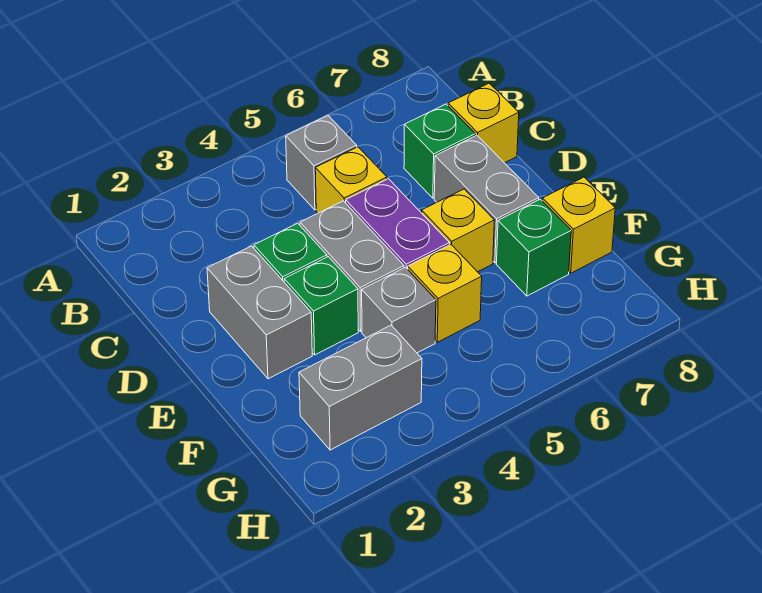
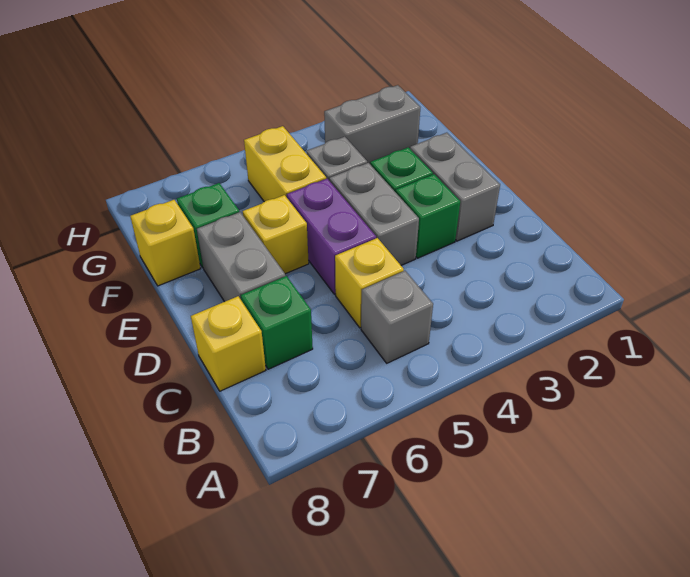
yellow 1x1 brick [408,244,482,342] -> yellow 1x2 brick [244,126,326,202]

